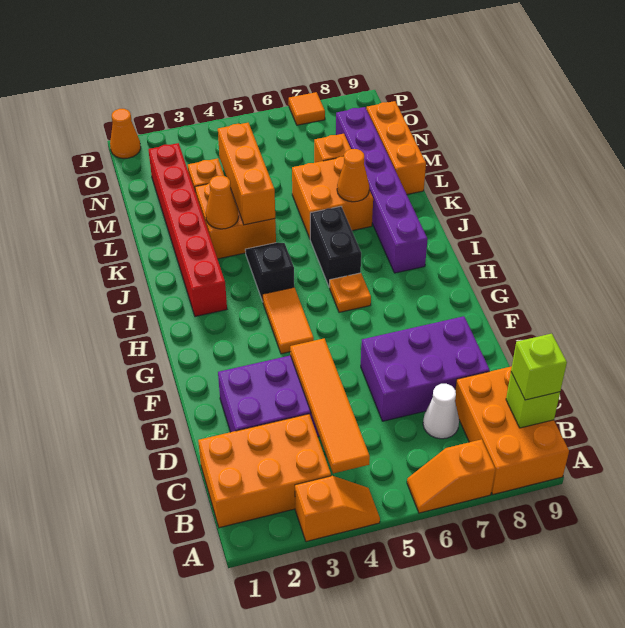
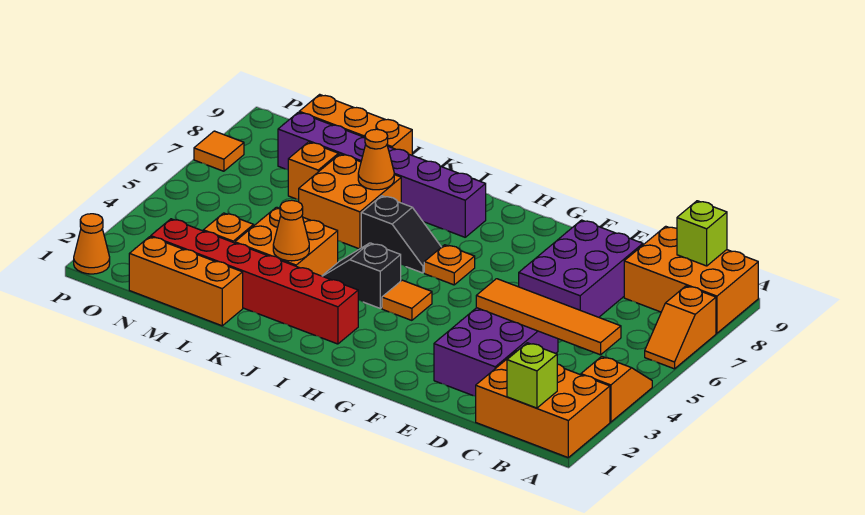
orange 2x3 brick [198,414,331,528] -> orange 2x3 brick turned to [476,351,610,457]
lime 1x1 brick [511,334,567,400] -> lime 1x1 brick moved to [507,343,557,408]
white 1x1 cone [423,384,459,439] -> none
orange 1x2 tile [263,287,314,354] -> orange 1x1 tile [382,280,432,320]
black 1x2 brick [310,206,361,287] -> black 1x2 slope [361,196,441,273]
orange 1x3 brick [218,123,275,225] -> orange 1x3 brick moved to [129,237,243,326]

